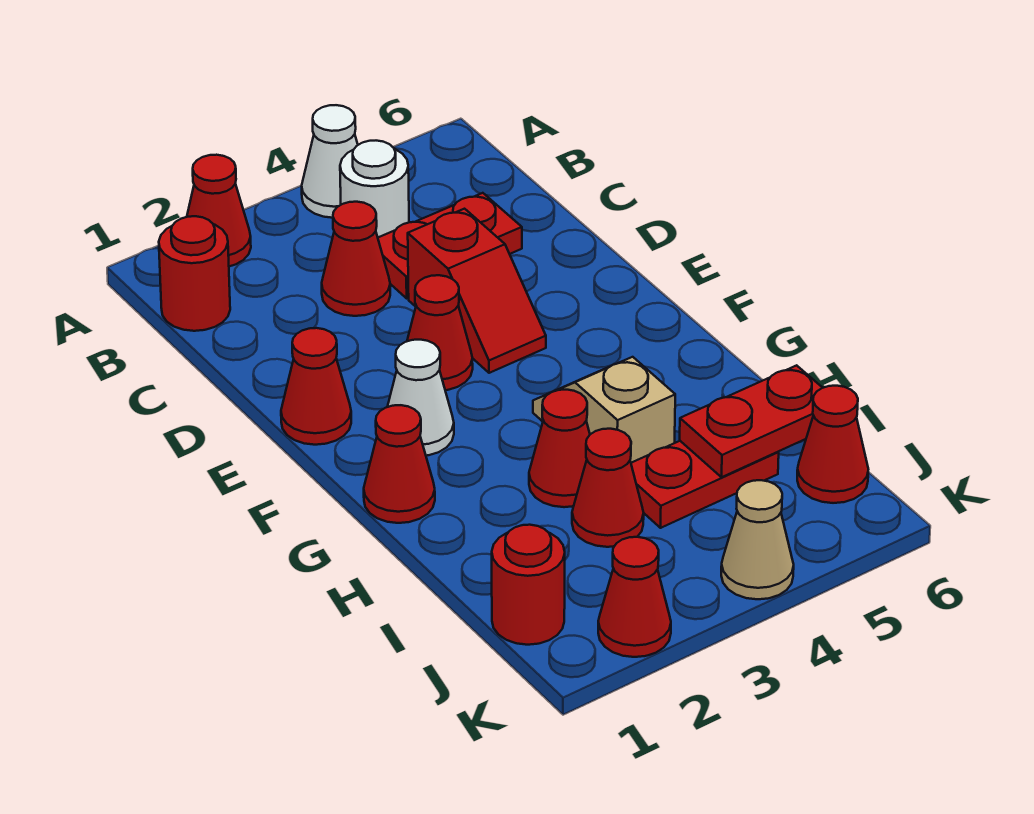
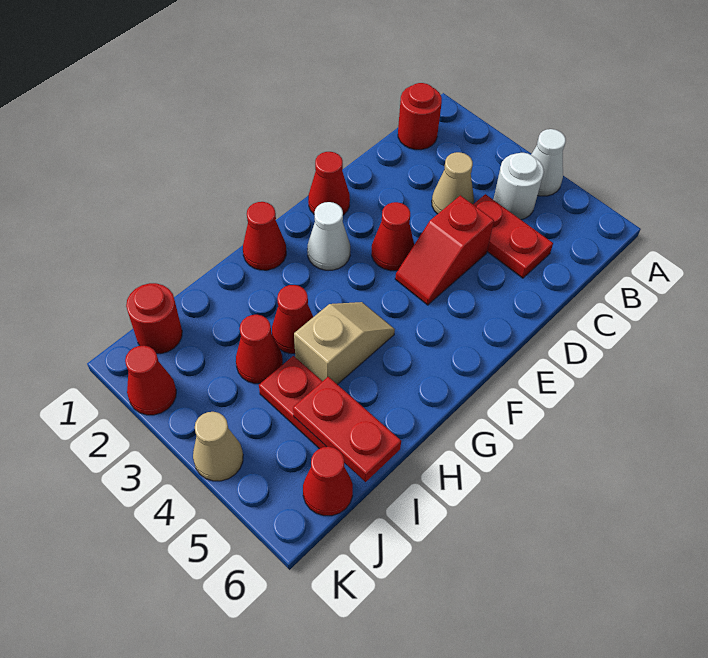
red 1x1 cone [187,155,251,266] -> none
red 1x1 cone [322,202,390,316] -> tan 1x1 cone [432,152,474,214]

